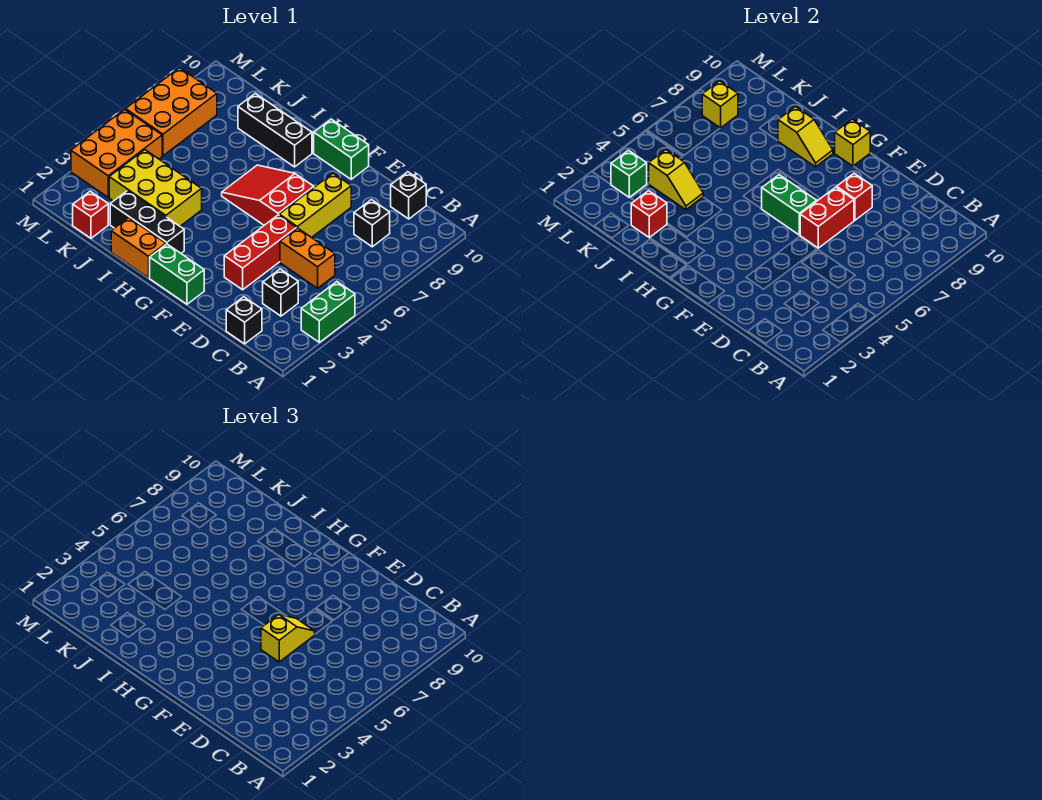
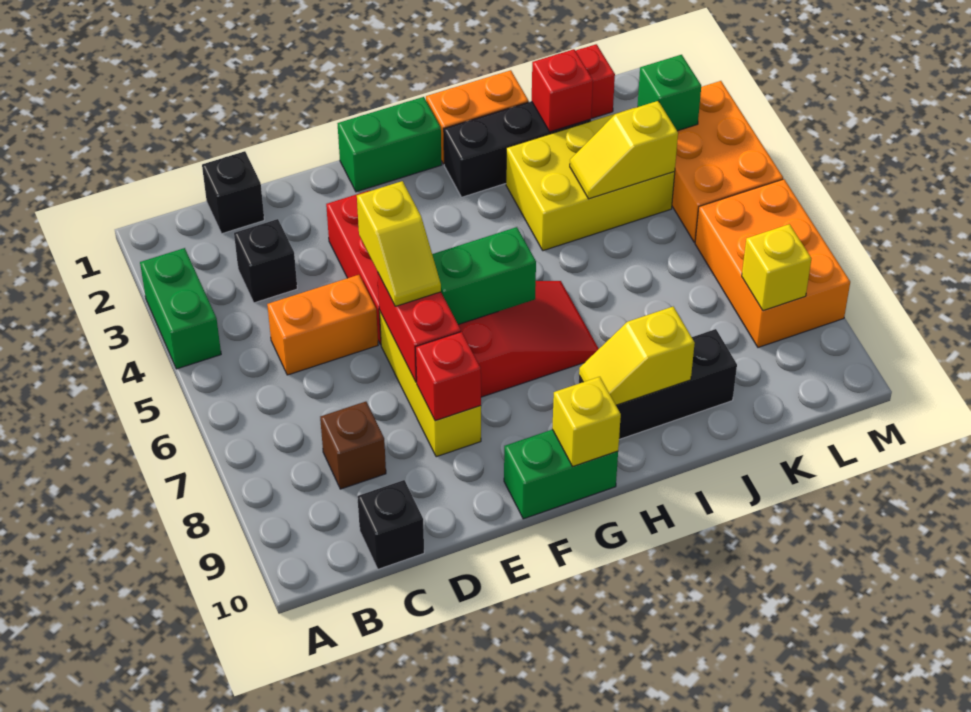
black 1x1 brick [354,200,390,247] -> brown 1x1 brick [320,402,386,489]

